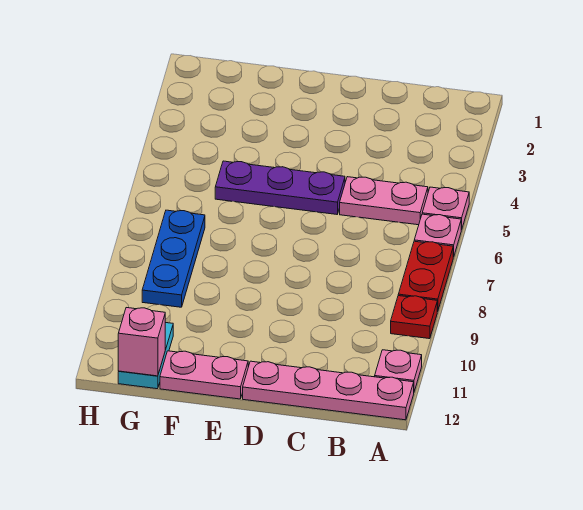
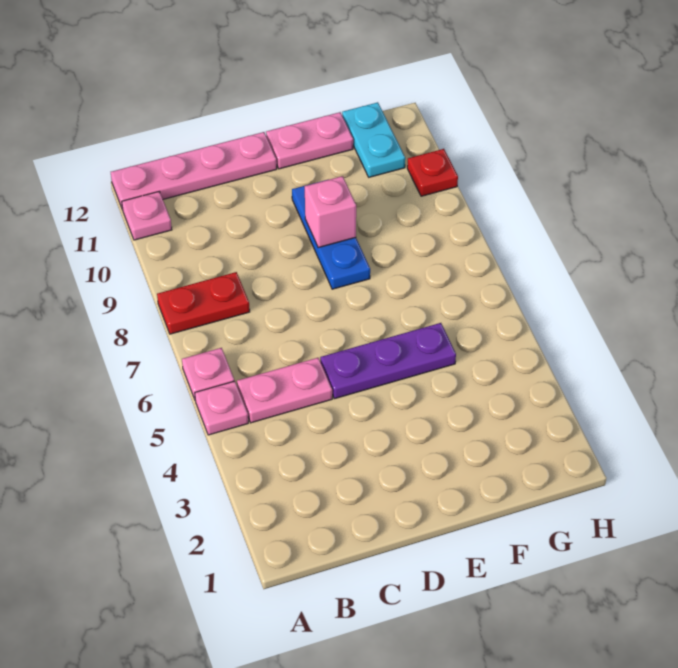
red 1x2 plate [398,241,453,311] -> red 1x2 plate turned to [157,272,250,334]
red 1x1 plate [391,296,437,339] -> red 1x1 plate moved to [407,149,458,196]
blue 1x3 plate [142,210,205,307] -> blue 1x3 plate moved to [292,180,370,289]
pink 1x1 brick [118,308,165,376] -> pink 1x1 brick moved to [305,176,356,248]

